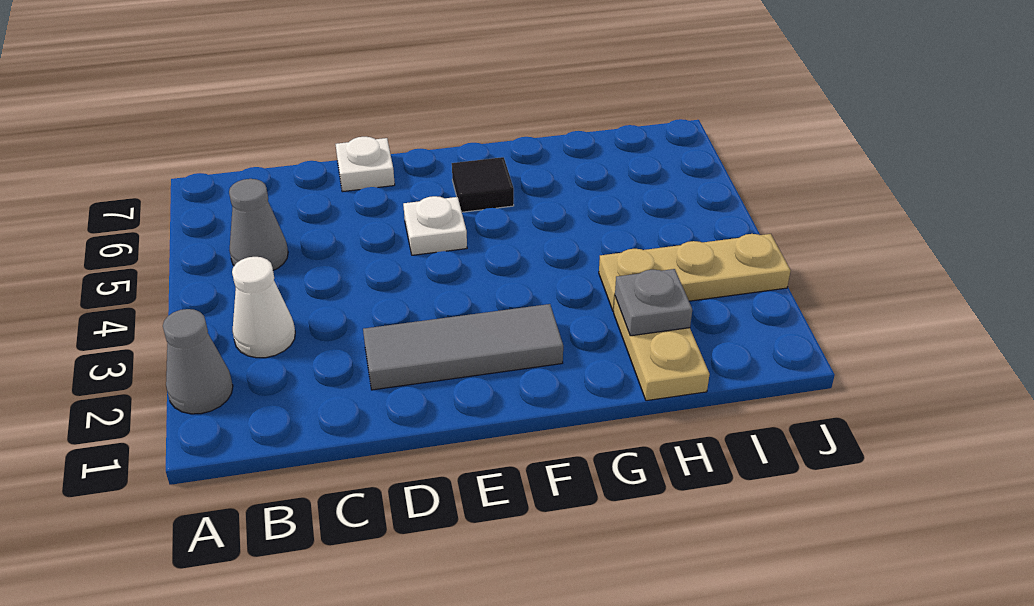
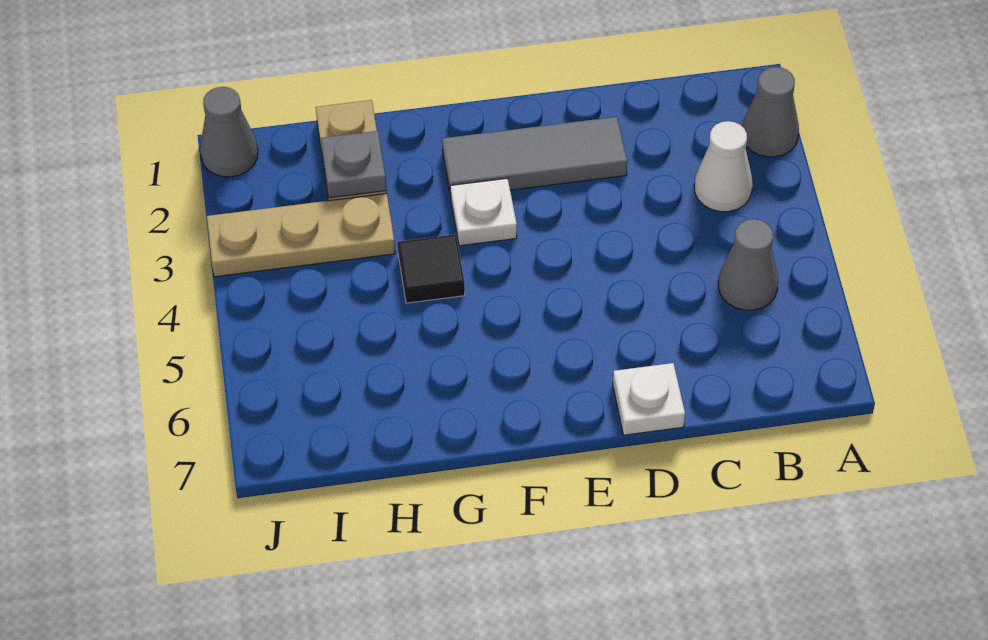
white 1x1 plate [403,196,467,255] -> white 1x1 plate moved to [450,178,517,246]
black 1x1 tile [452,157,514,212] -> black 1x1 tile moved to [398,234,465,303]
none -> grey 1x1 cone [200,87,258,177]

